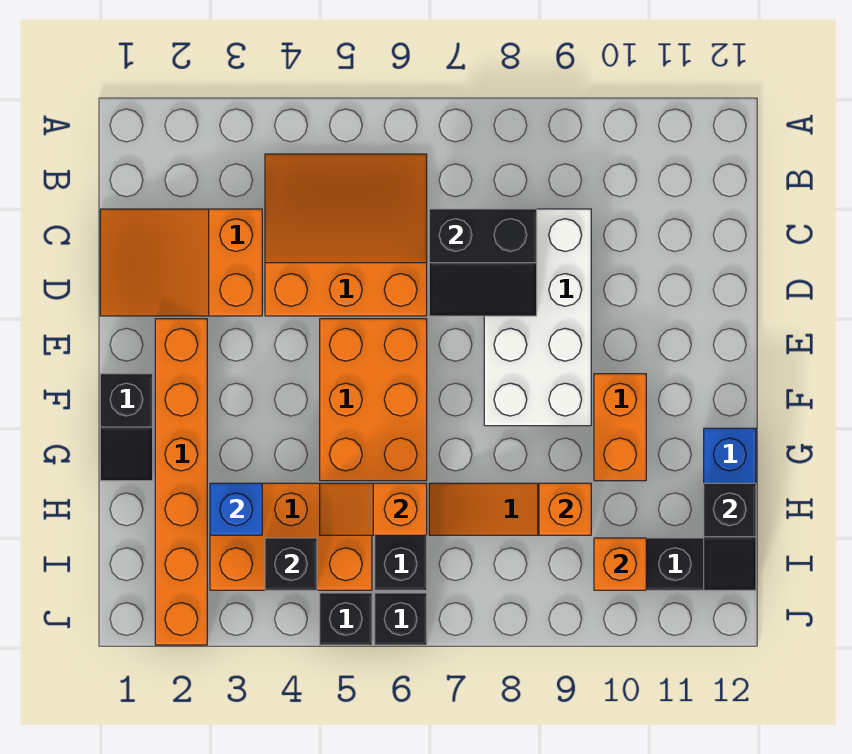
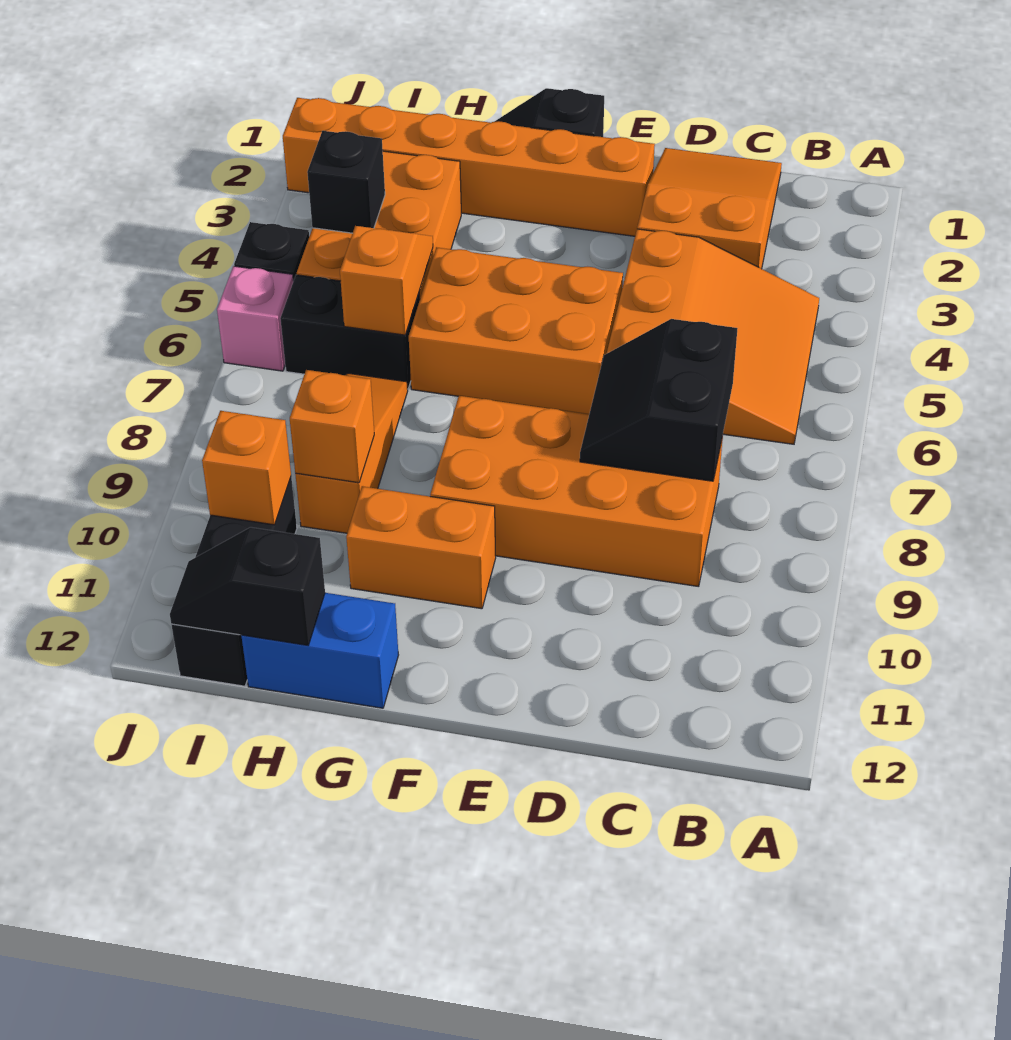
white 2x4 brick [484,209,591,426] -> orange 2x4 brick [430,396,723,587]
blue 1x1 brick [210,483,262,535] -> none
black 1x1 brick [375,593,427,645] -> pink 1x1 brick [217,266,293,371]

